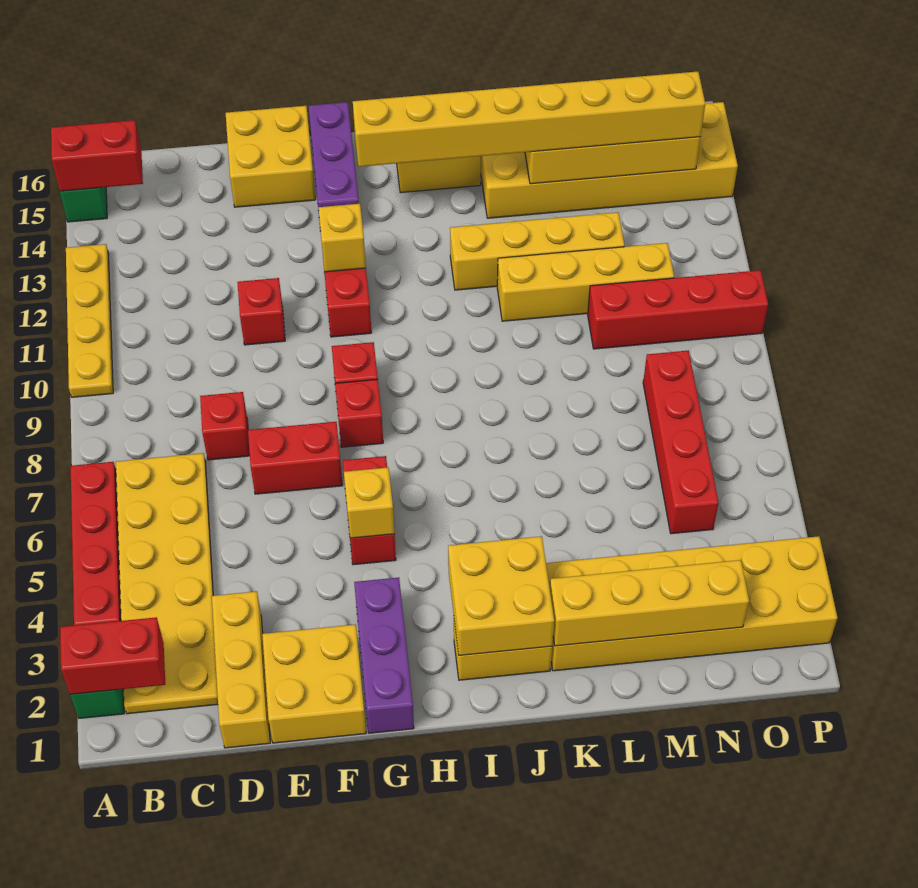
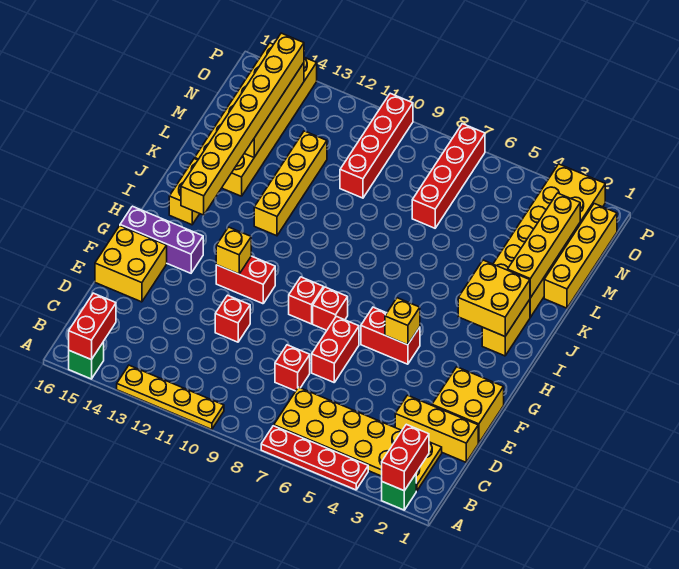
purple 1x3 brick [354,578,414,733] -> none
yellow 1x4 brick [497,243,674,321] -> yellow 1x4 brick moved to [544,204,617,308]
red 1x4 brick [643,351,718,534] -> red 1x4 brick turned to [412,124,485,228]

